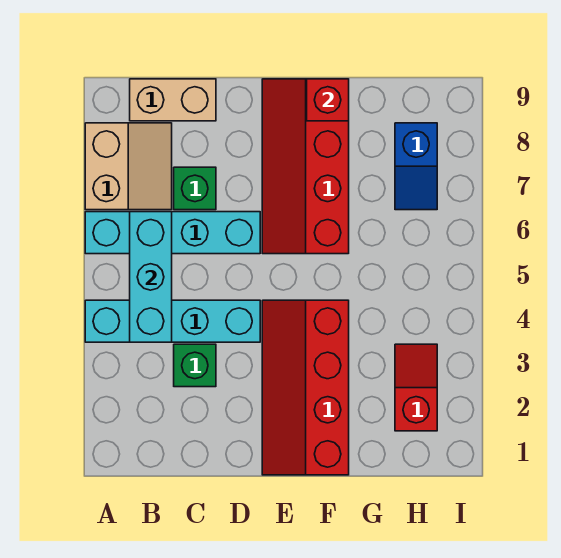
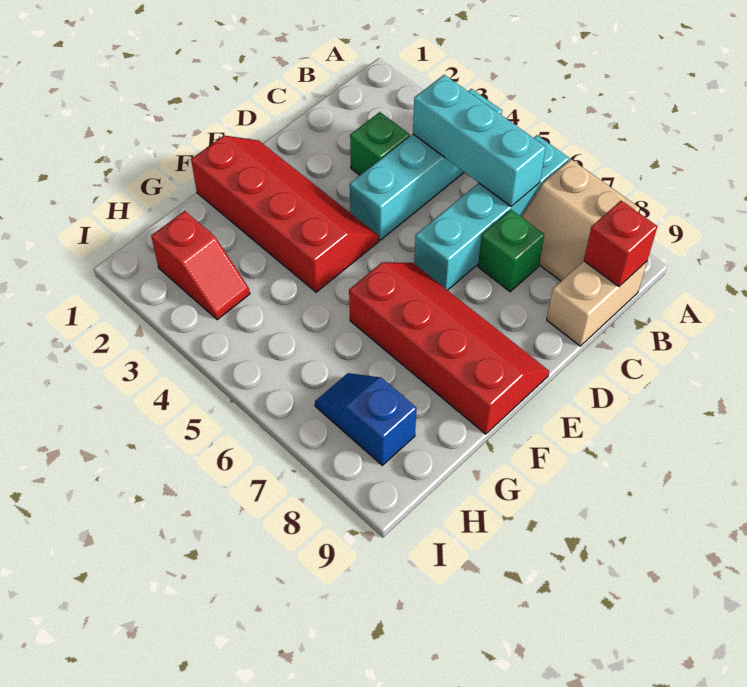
red 1x1 brick [307,79,349,121] -> red 1x1 brick moved to [584,201,657,287]

